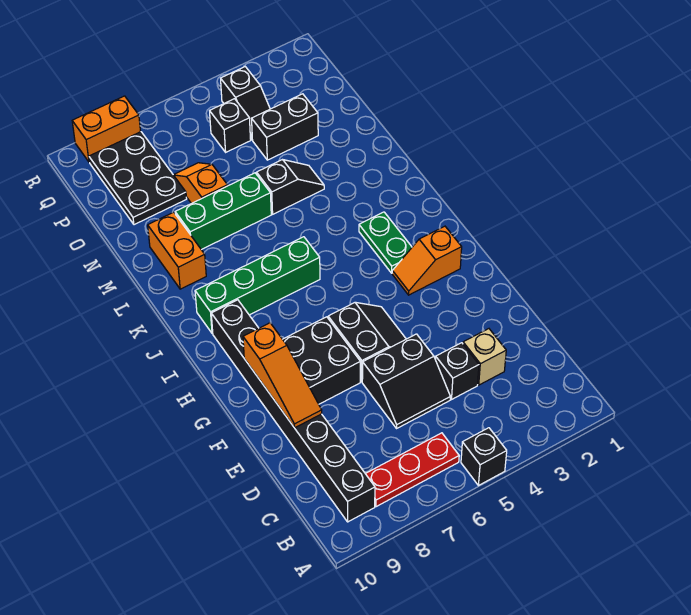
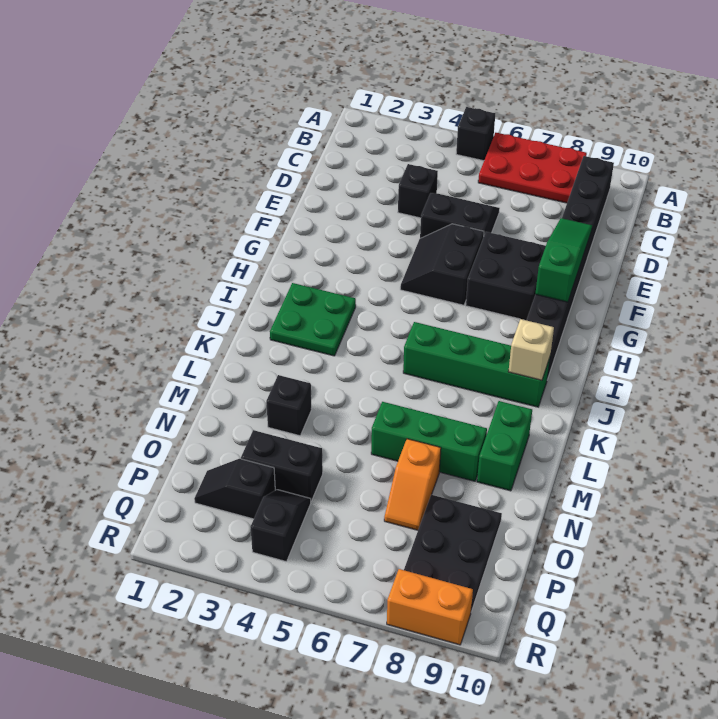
red 1x3 plate [365,433,459,507] -> red 2x3 plate [478,133,587,203]
tan 1x1 brick [463,329,506,385] -> tan 1x1 brick moved to [508,319,554,380]
orange 1x3 slope [243,323,322,428] -> green 1x3 slope [535,218,592,302]
orange 1x2 slope [392,226,462,295] -> none
green 1x2 plate [359,212,412,273] -> green 2x2 plate [270,283,356,356]
orange 1x2 brick [148,212,206,289] -> green 1x2 brick [477,401,532,491]
black 1x2 slope [257,160,324,214] -> black 1x2 slope moved to [194,459,275,519]
black 1x1 brick [210,99,251,152] -> black 1x1 brick moved to [266,375,312,436]

